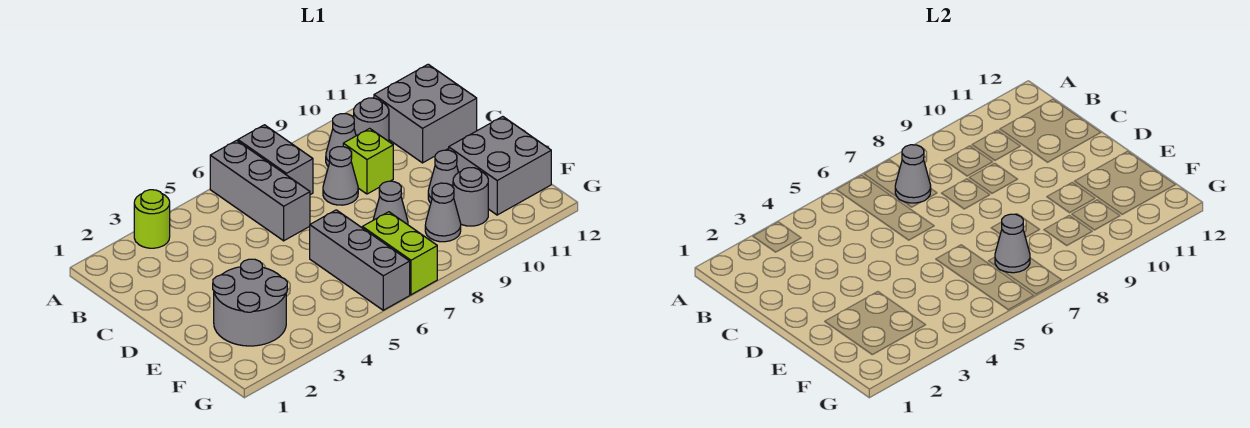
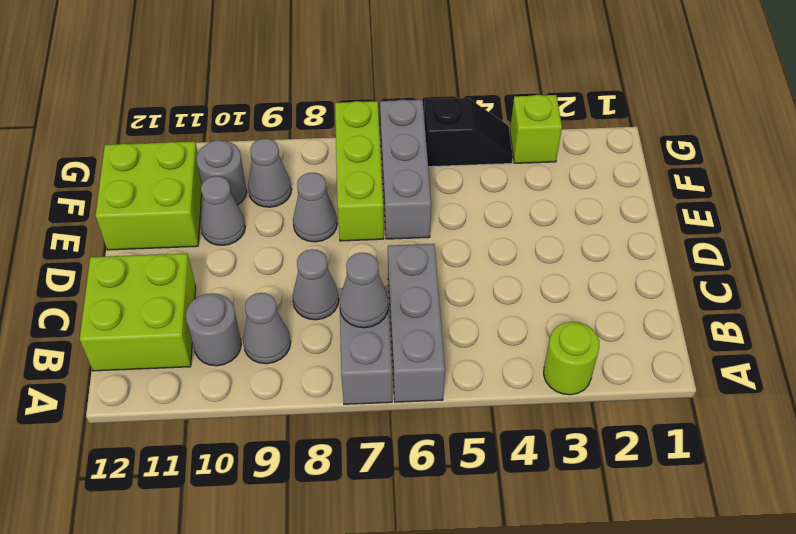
grey 2x2 brick [374,64,477,163] -> lime 2x2 brick [80,253,196,371]
lime 1x1 brick [343,128,393,194] -> lime 1x1 brick moved to [510,95,562,163]
grey 2x2 round brick [213,259,287,346] -> none
grey 2x2 brick [449,117,551,215] -> lime 2x2 brick [96,142,202,250]
lime 1x2 brick [362,212,437,295] -> lime 1x3 brick [335,101,384,241]
grey 1x1 cone [995,214,1030,273] -> none
none -> black 1x2 slope [424,98,513,167]

